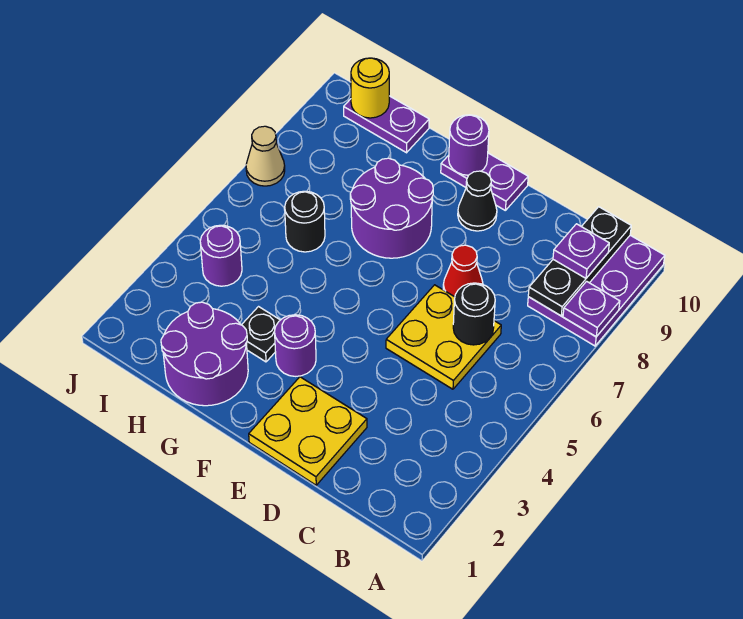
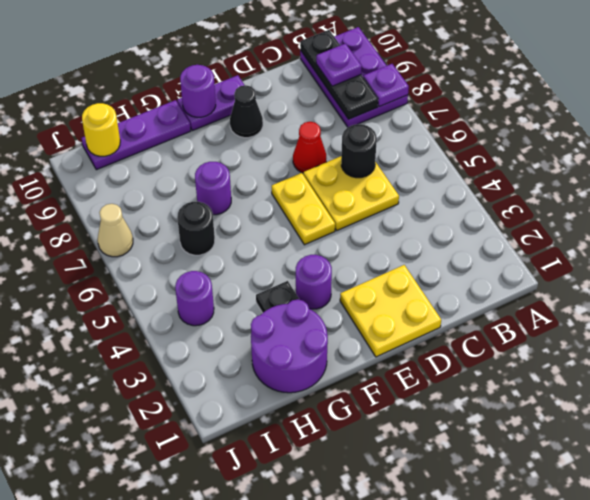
none -> yellow 1x2 plate [272,173,335,245]
purple 2x2 round brick [350,158,433,258] -> purple 1x1 round brick [195,162,231,215]
purple 1x2 plate [344,96,429,153] -> purple 1x3 plate [82,100,191,170]

